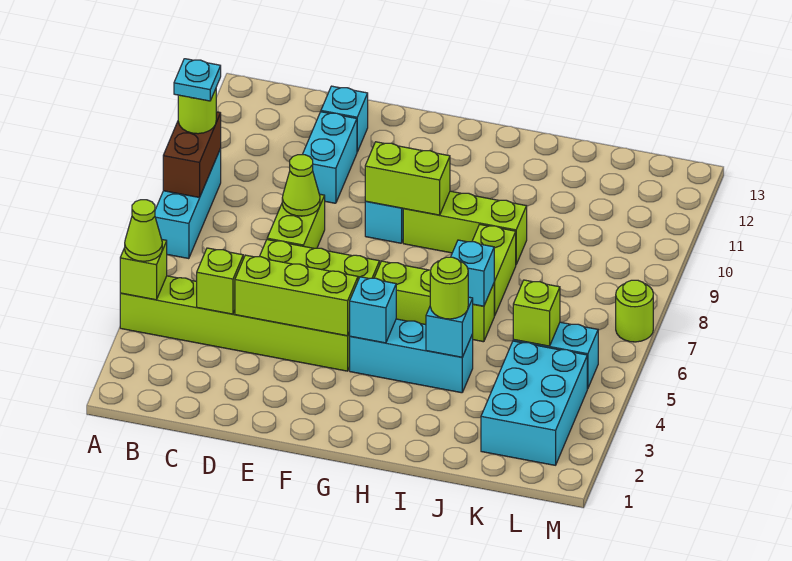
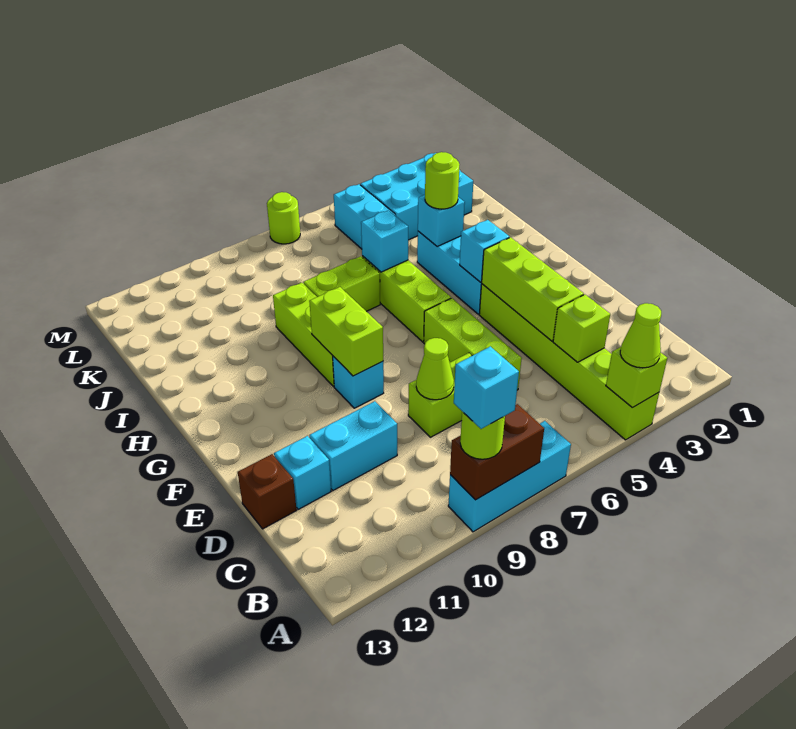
cyan 1x1 plate [174,59,221,101] -> cyan 1x1 brick [454,346,519,429]
none -> brown 1x1 brick [238,454,297,529]
lime 1x1 brick [513,280,560,346] -> none

